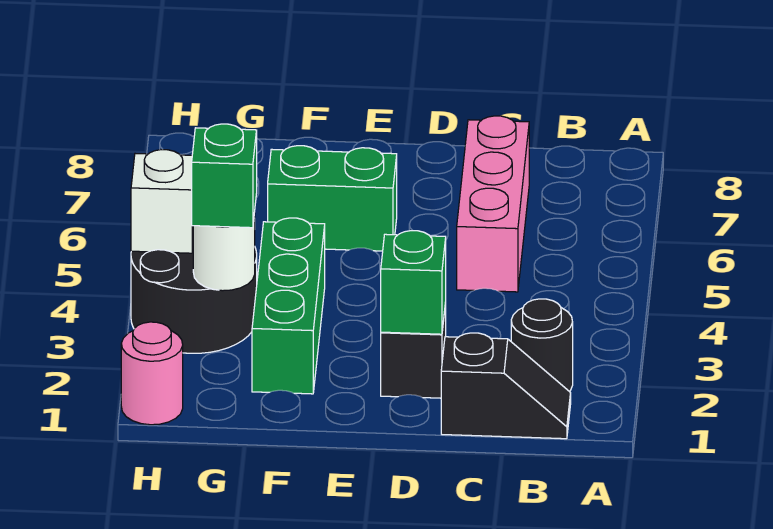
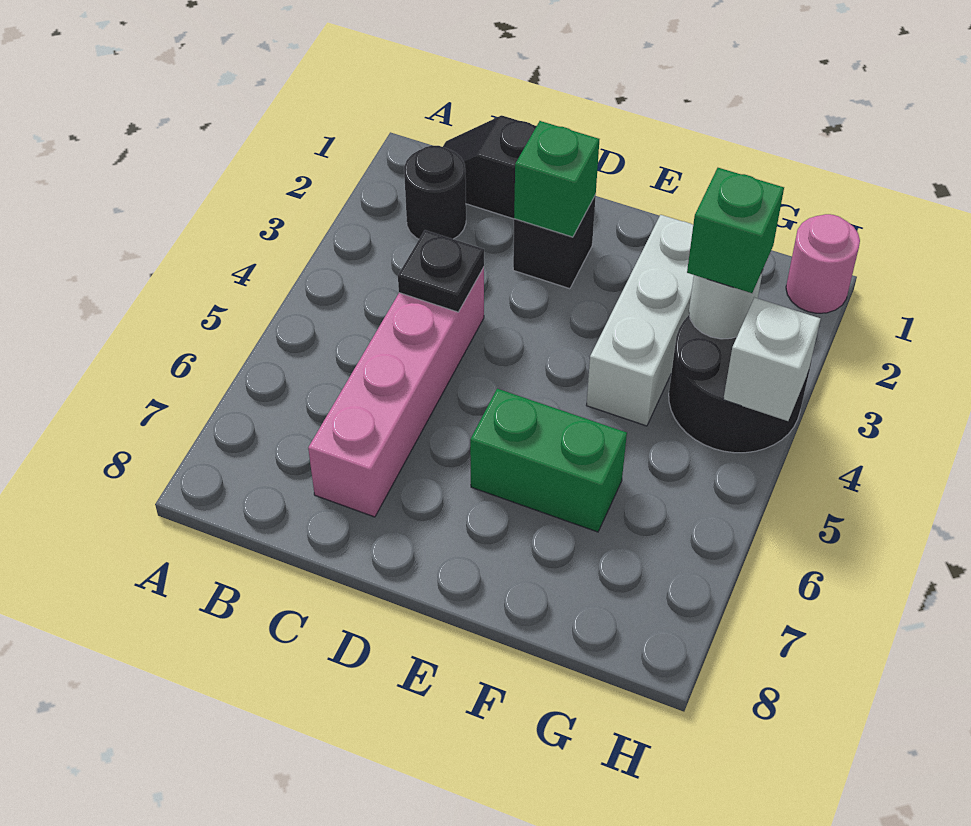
none -> black 1x1 plate [398,230,484,312]
pink 1x3 brick [457,116,529,292] -> pink 1x4 brick [308,268,484,517]
green 1x3 brick [252,218,325,394] -> white 1x3 brick [586,215,694,426]

